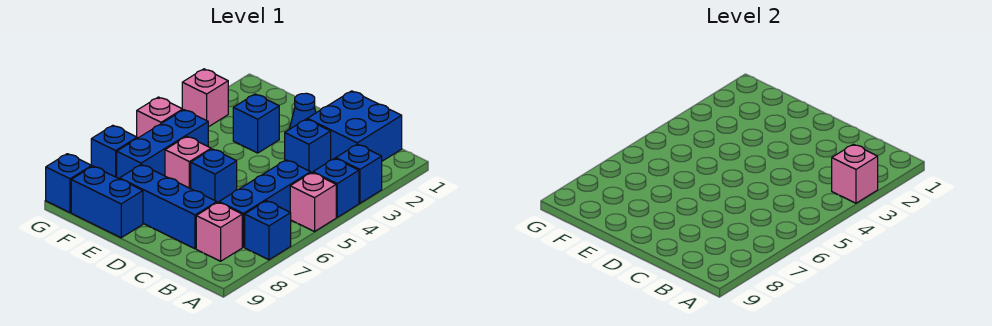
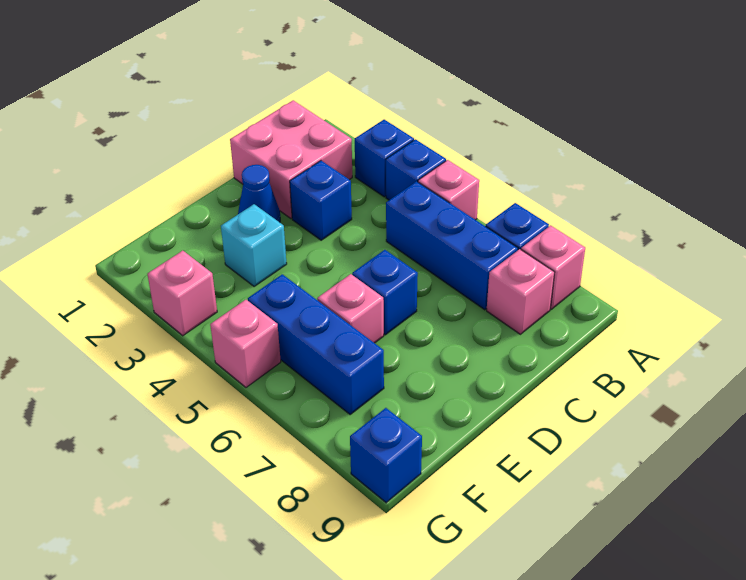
pink 1x1 brick [832,144,878,203] -> pink 1x1 brick moved to [521,225,585,309]
blue 2x2 brick [307,91,402,161] -> pink 2x2 brick [230,100,352,218]
blue 1x3 brick [120,165,217,249] -> none
blue 1x1 brick [233,94,279,153] -> cyan 1x1 brick [221,204,287,287]
blue 1x2 brick [71,166,143,238] -> none
blue 1x1 brick [91,125,137,177] -> none

